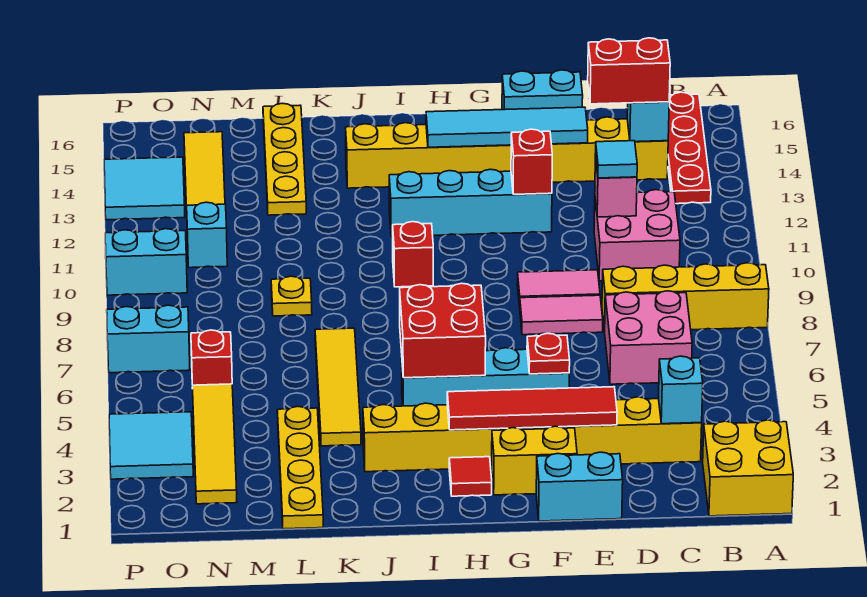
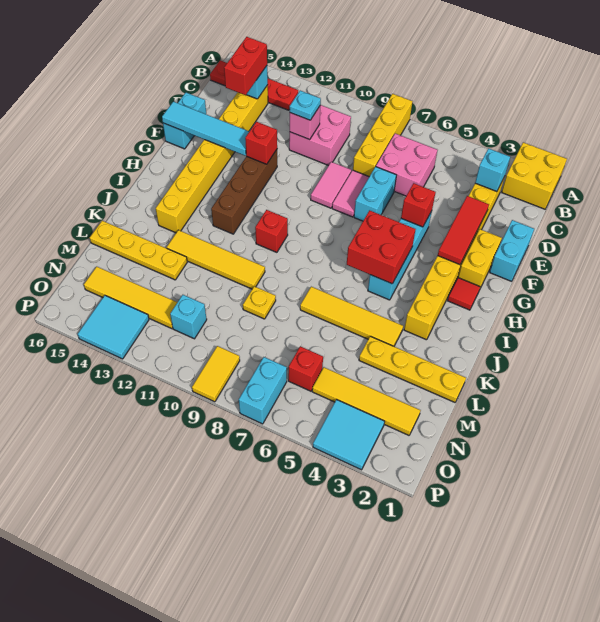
cyan 1x1 tile [595,141,637,178] -> cyan 1x1 plate [290,91,321,120]
red 1x4 tile [447,387,617,430] -> red 1x3 tile [438,196,489,265]
cyan 1x4 tile [426,107,588,147] -> cyan 1x4 tile turned to [162,102,249,156]
red 1x1 plate [527,333,570,374] -> red 1x1 brick [401,183,436,227]
cyan 1x4 brick [389,169,552,237] -> brown 1x4 brick [211,150,277,234]
none -> yellow 1x4 tile [167,230,265,289]
none -> yellow 1x2 tile [192,346,240,402]
cyan 1x2 brick [105,229,187,295] -> cyan 1x2 brick moved to [354,167,396,221]

